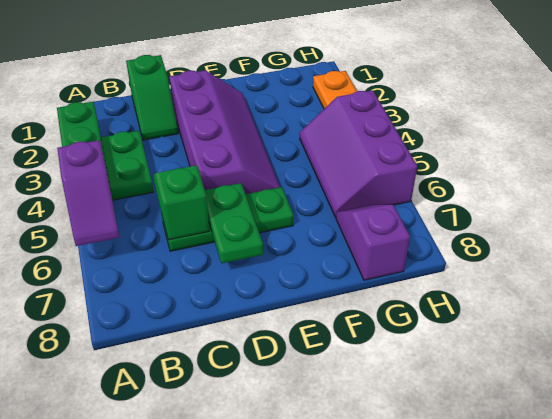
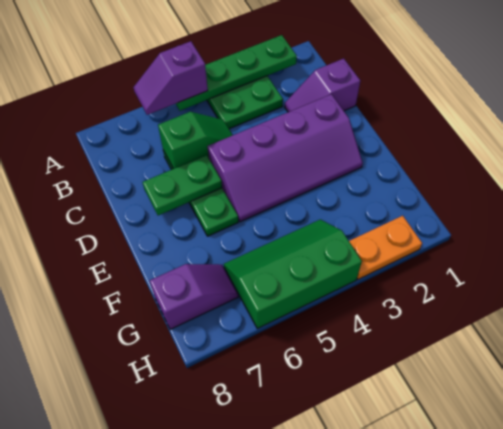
green 1x2 slope [126,55,178,140] -> purple 1x2 slope [285,58,360,112]
purple 2x3 slope [300,90,417,217] -> green 2x3 slope [224,219,362,329]

